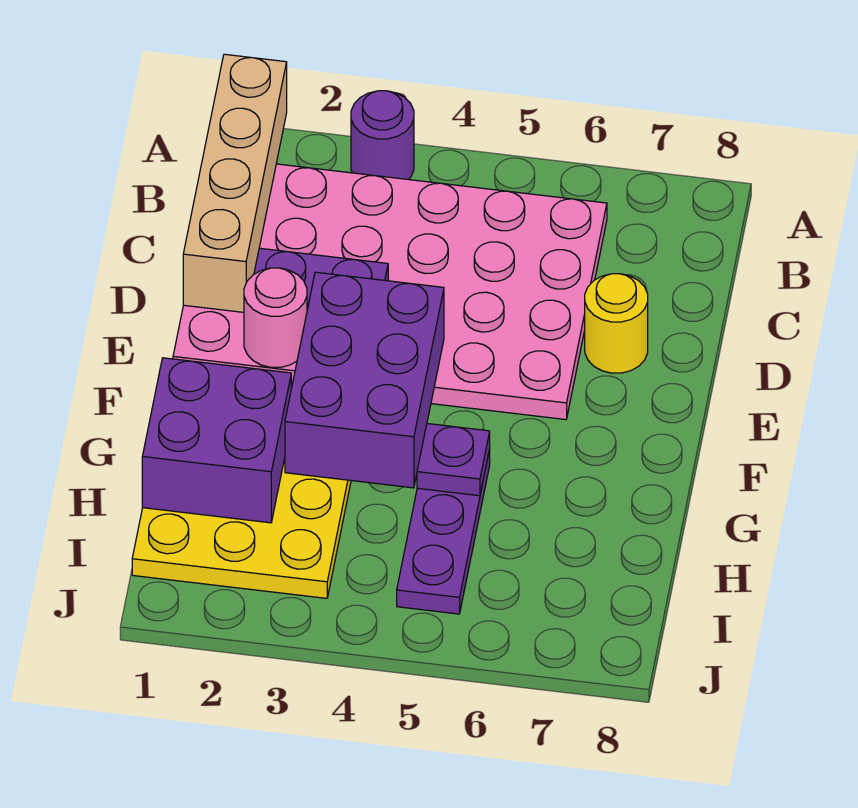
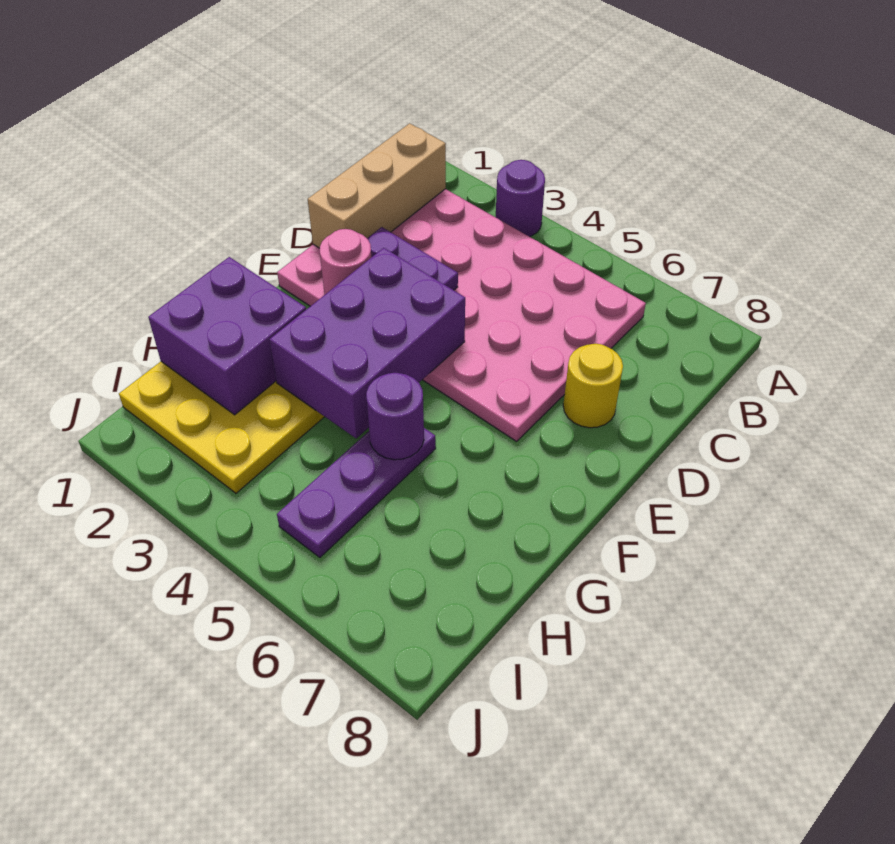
tan 1x4 brick [183,54,287,312] -> tan 1x3 brick [308,123,446,248]
purple 1x1 plate [417,424,490,496] -> purple 1x1 round brick [366,373,424,460]

